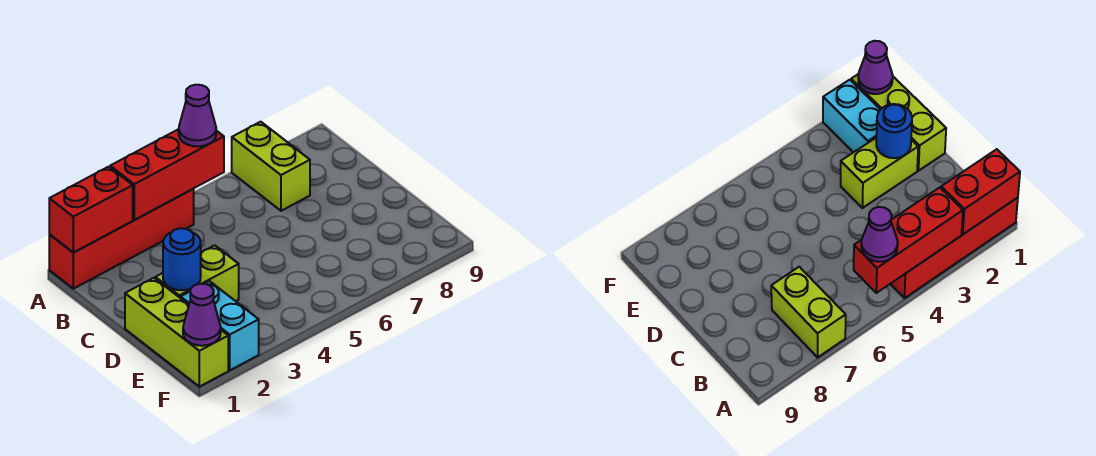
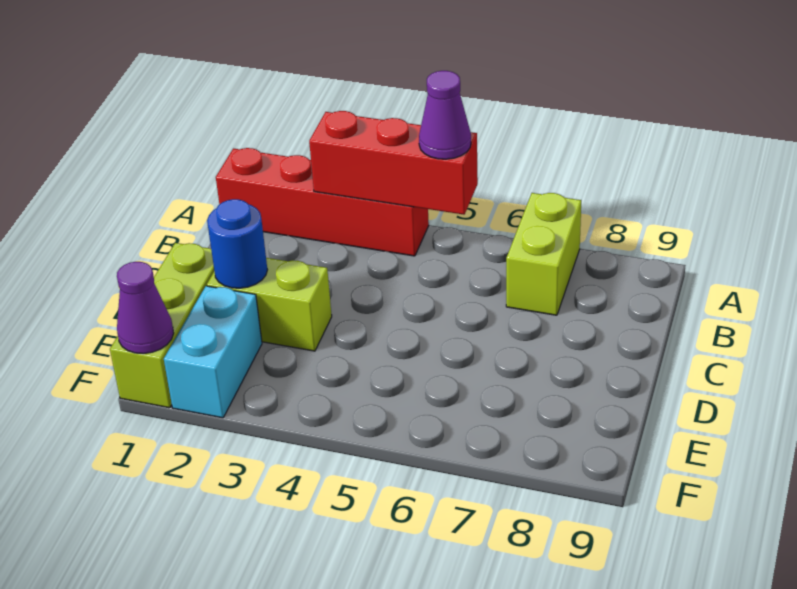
red 1x2 brick [49,167,133,252] -> none

